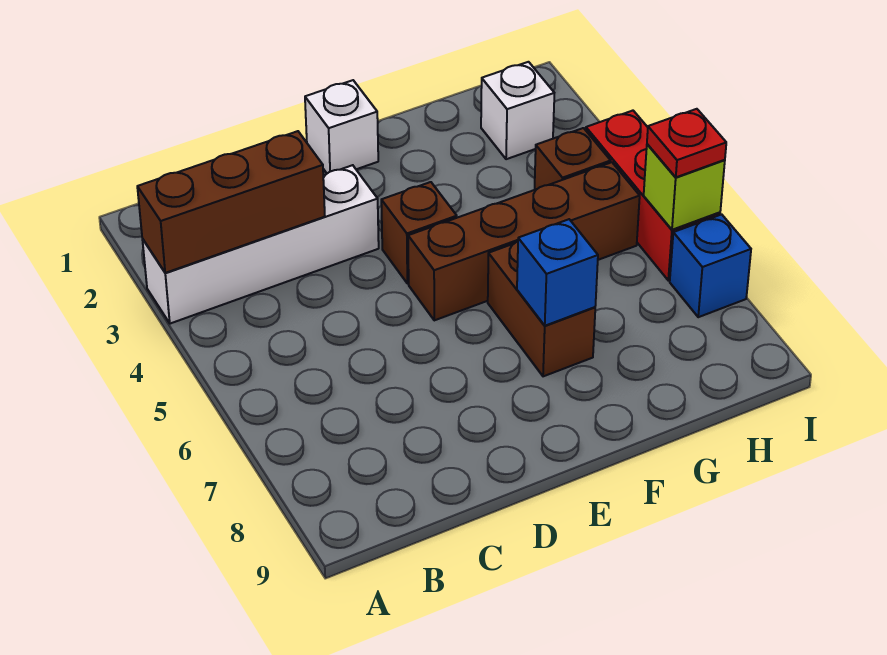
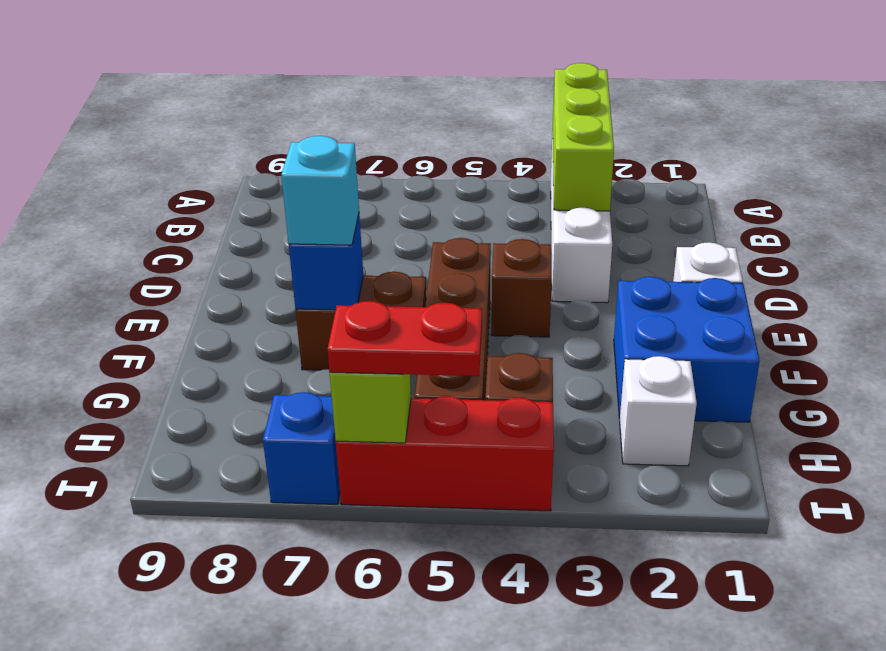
brown 1x3 brick [137,131,325,273] -> lime 1x3 brick [553,63,614,211]
none -> blue 2x2 brick [614,277,760,422]
none -> cyan 1x1 brick [281,136,359,245]
red 1x1 plate [647,109,726,177] -> red 1x2 plate [327,301,482,376]

